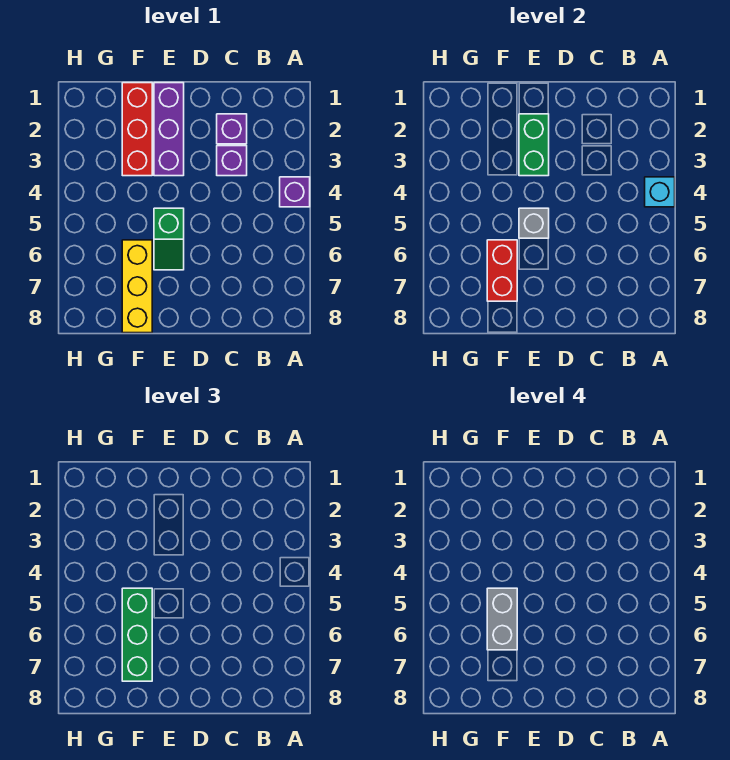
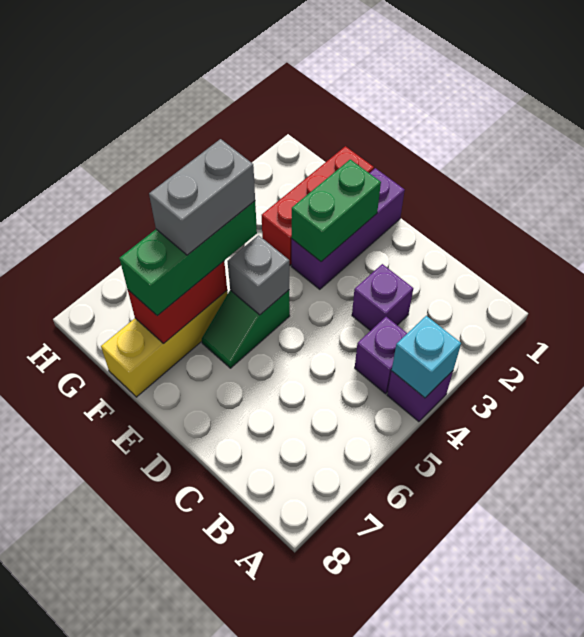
purple 1x1 brick [217,114,247,144] -> purple 1x1 brick moved to [355,317,407,394]

